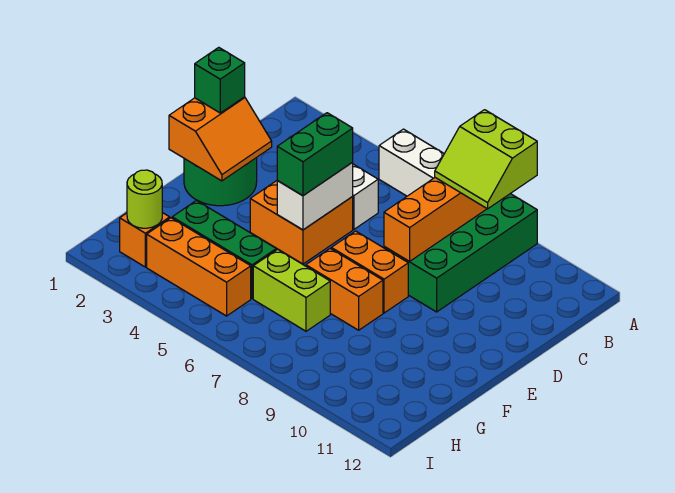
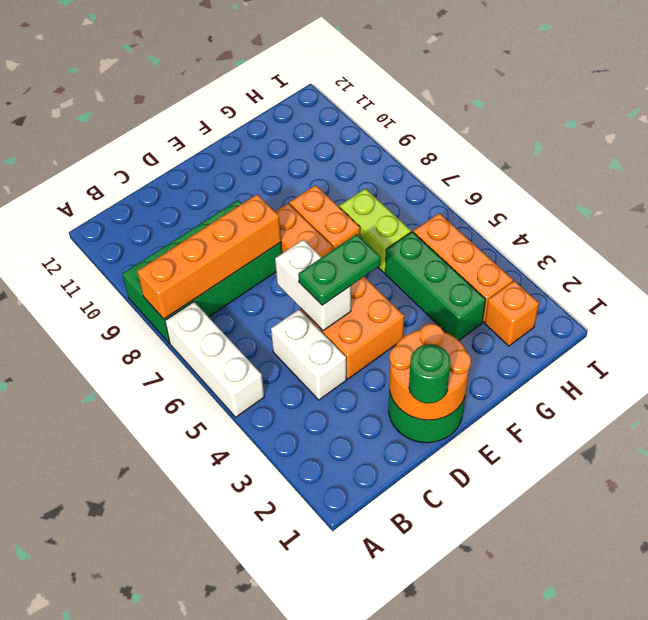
lime 2x2 slope [435,110,537,209] -> none
orange 2x2 slope [169,97,272,181] -> orange 2x2 round brick [389,324,471,420]
green 1x1 brick [195,47,245,113] -> green 1x1 round brick [409,344,450,403]
white 1x2 brick [277,162,353,230] -> white 1x2 brick turned to [275,240,351,331]
green 1x2 brick [277,113,353,196] -> green 1x2 plate [298,234,380,305]
lime 1x1 round brick [127,170,162,228] -> none

